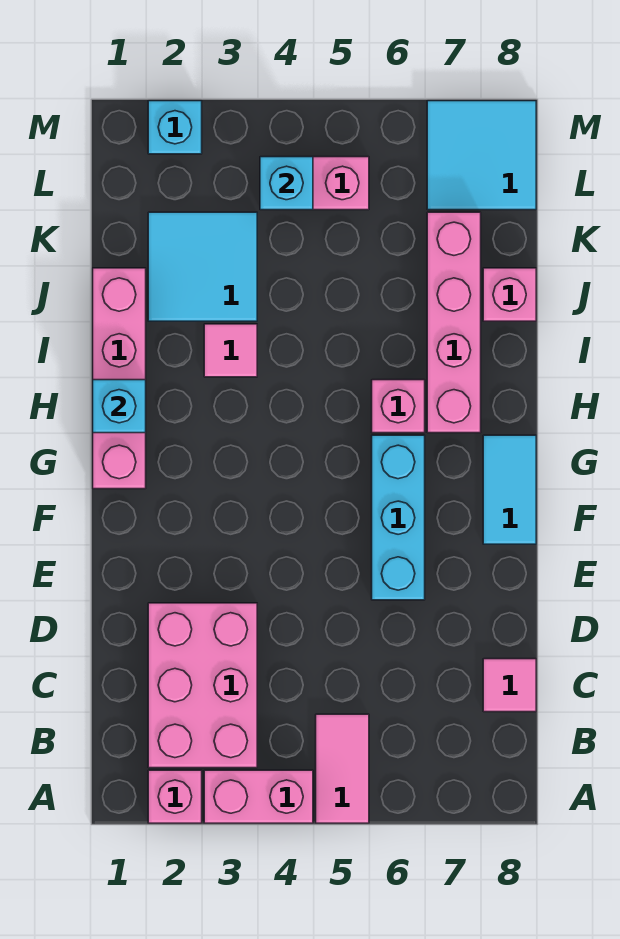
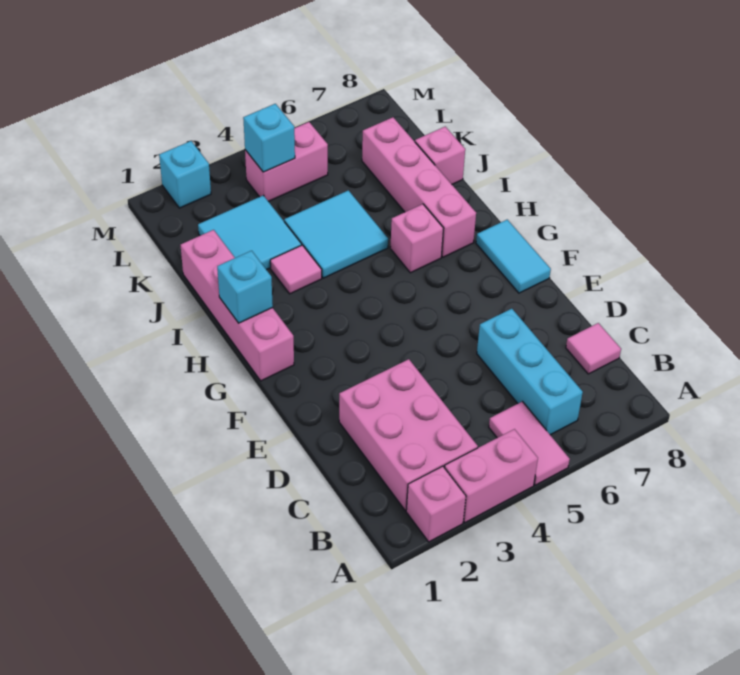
cyan 1x3 brick [372,435,425,600] -> cyan 1x3 brick moved to [477,309,583,435]
cyan 2x2 tile [427,101,536,210] -> cyan 2x2 tile moved to [284,190,388,278]

